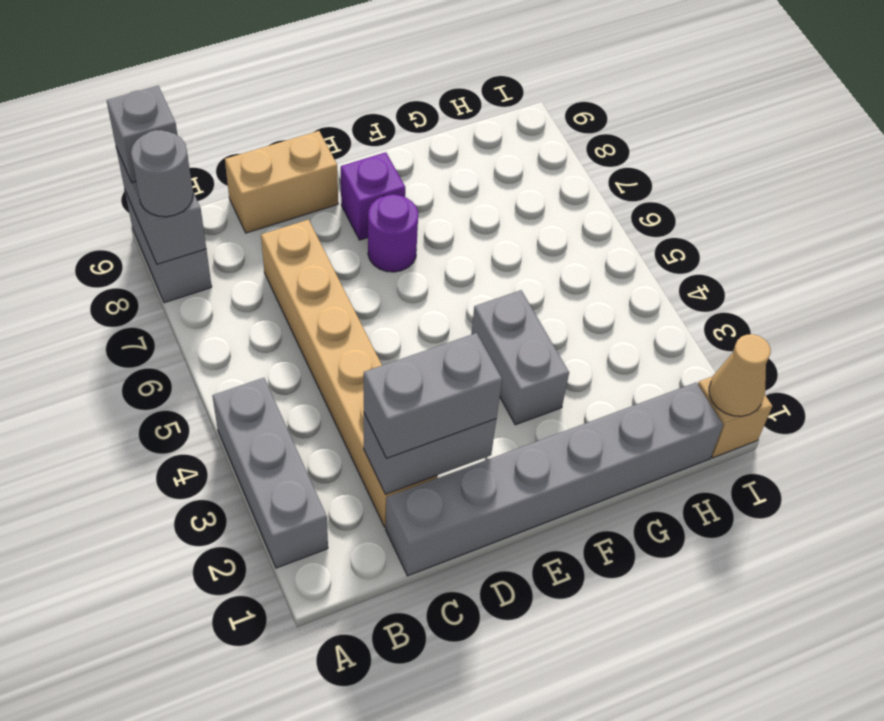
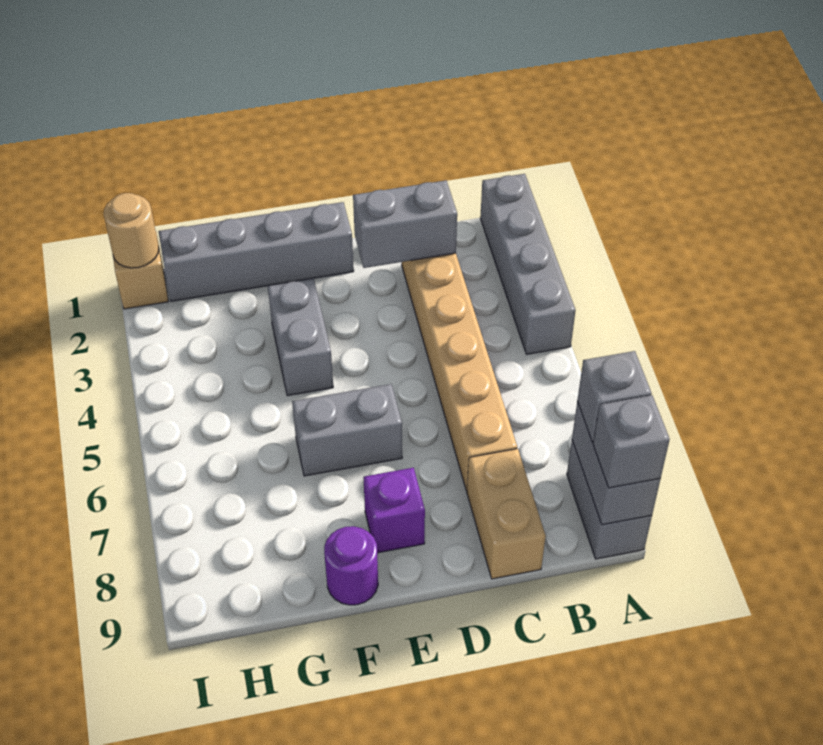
grey 1x3 brick [212,378,328,568] -> grey 1x4 brick [480,174,576,354]
grey 1x1 round brick [131,130,193,217] -> grey 1x1 brick [577,351,651,442]
grey 1x6 brick [386,382,723,576] -> grey 1x4 brick [159,202,354,301]
grey 1x2 brick [364,333,502,458] -> grey 1x2 brick moved to [292,384,402,476]
tan 1x2 brick [225,131,338,233] -> tan 1x2 brick turned to [467,449,546,579]
purple 1x1 round brick [368,195,418,272] -> purple 1x1 round brick moved to [324,526,378,605]
tan 1x1 cone [709,334,771,416] -> tan 1x1 round brick [104,193,159,268]

